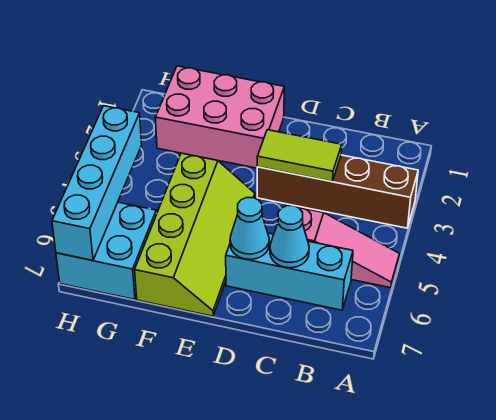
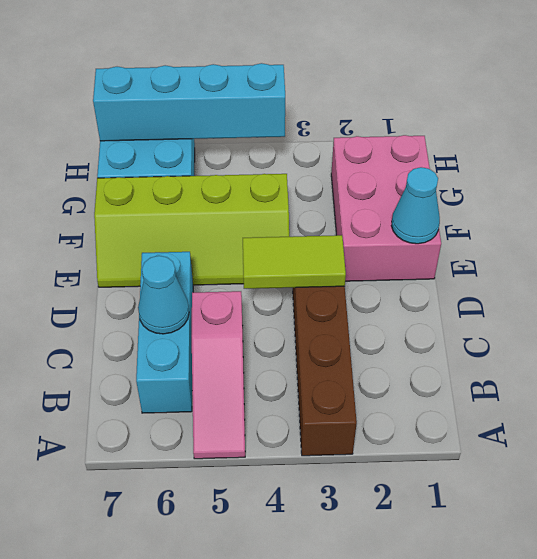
lime 1x2 tile [257,130,342,181] -> lime 1x2 tile turned to [243,235,346,289]
cyan 1x1 cone [230,198,269,259] -> cyan 1x1 cone moved to [391,167,440,244]

